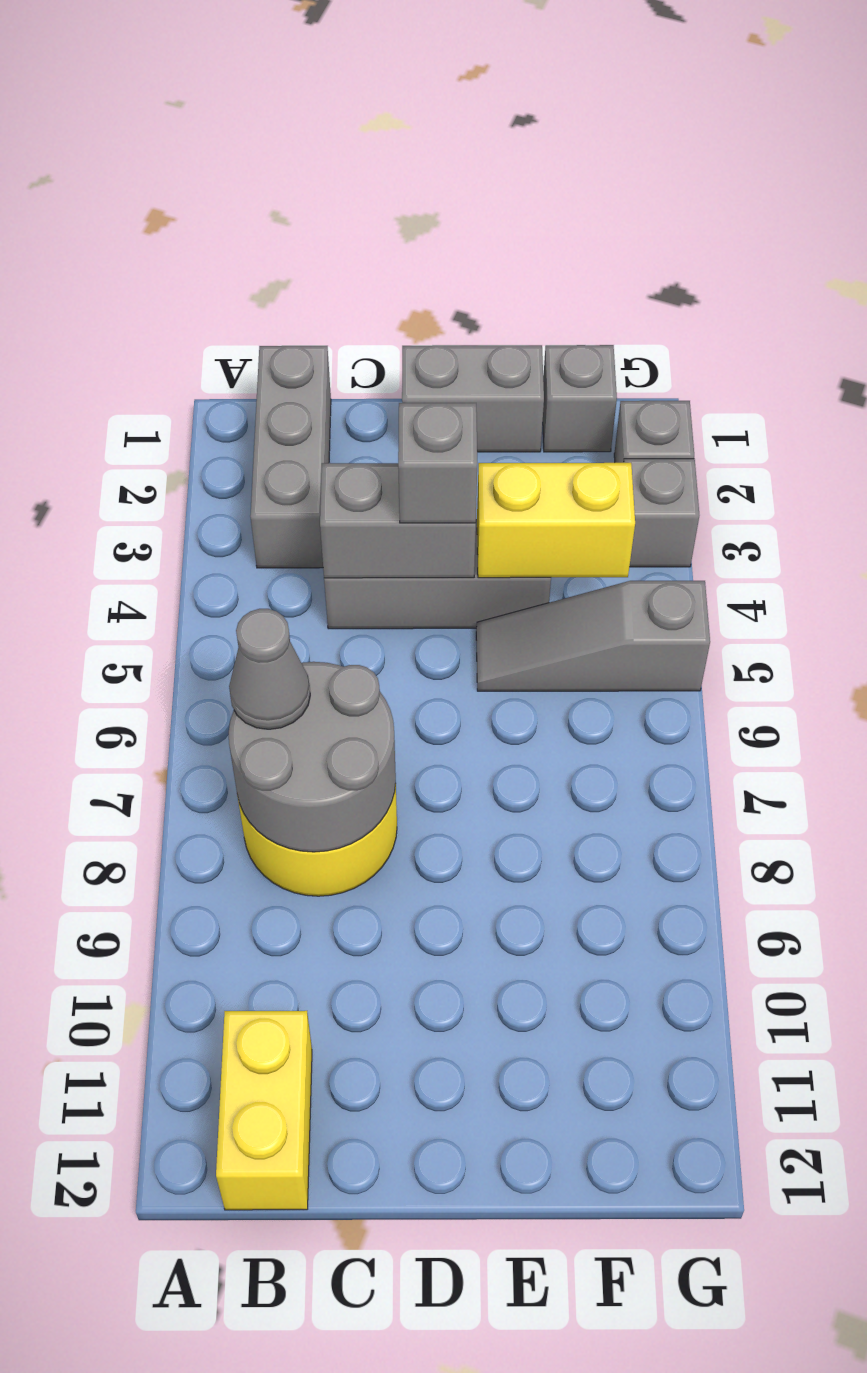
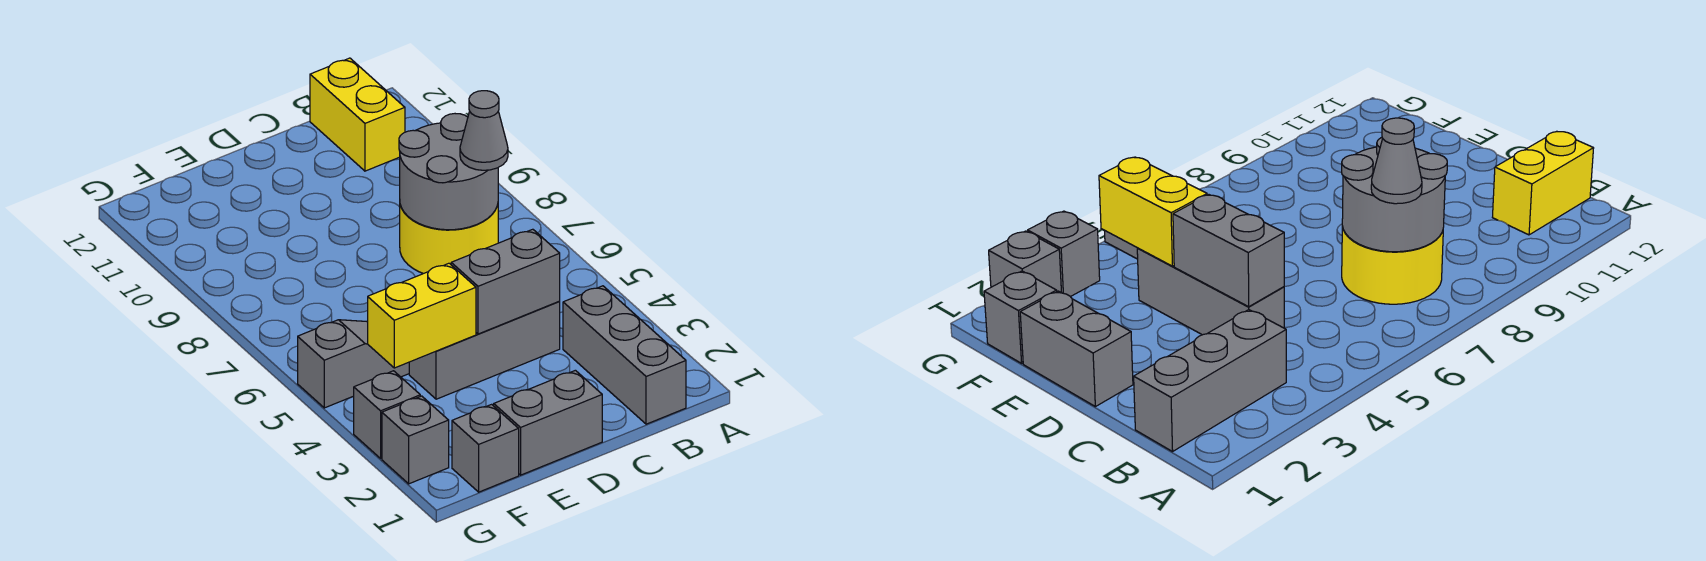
grey 1x1 brick [398,403,477,523] -> none

